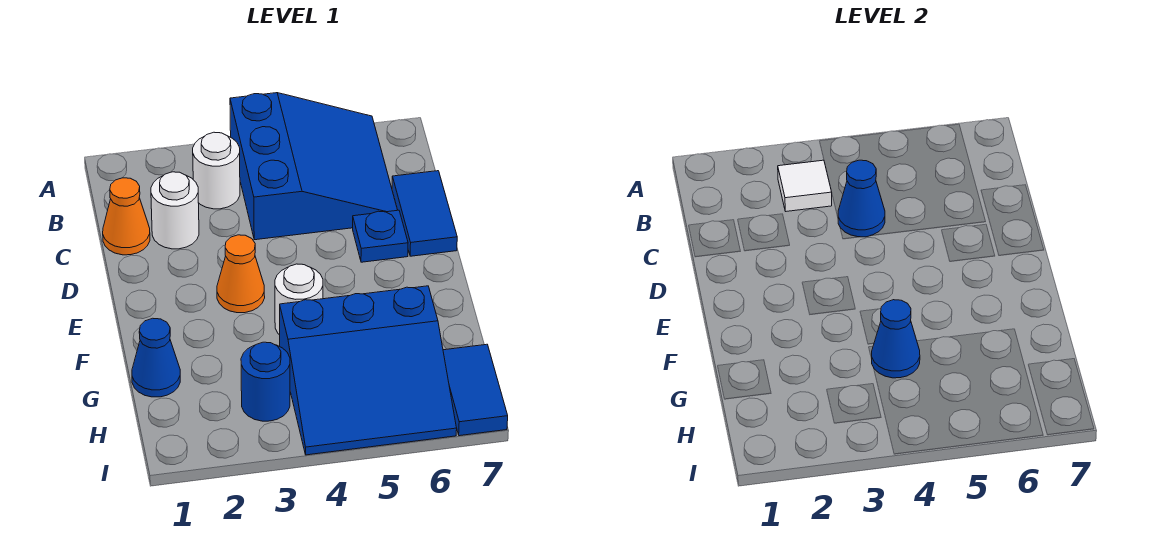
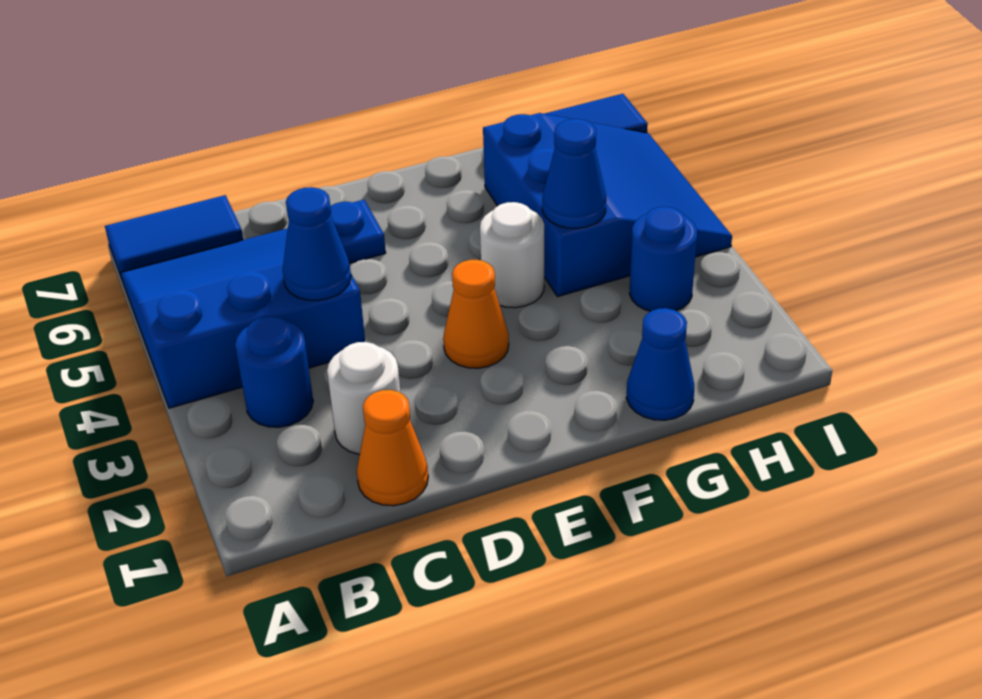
white 1x1 round brick [193,132,240,209] -> blue 1x1 round brick [235,316,313,427]
white 1x1 tile [778,160,832,211] -> none
blue 1x2 tile [392,171,457,256] -> blue 1x2 tile moved to [105,195,243,279]

